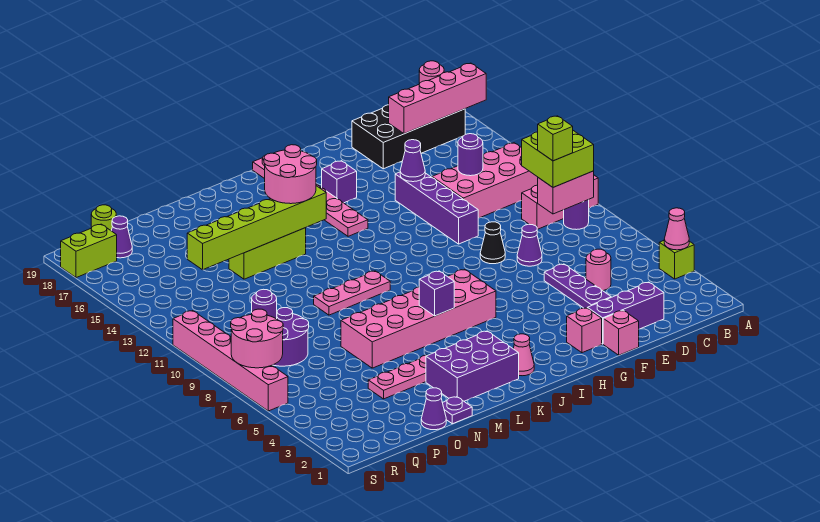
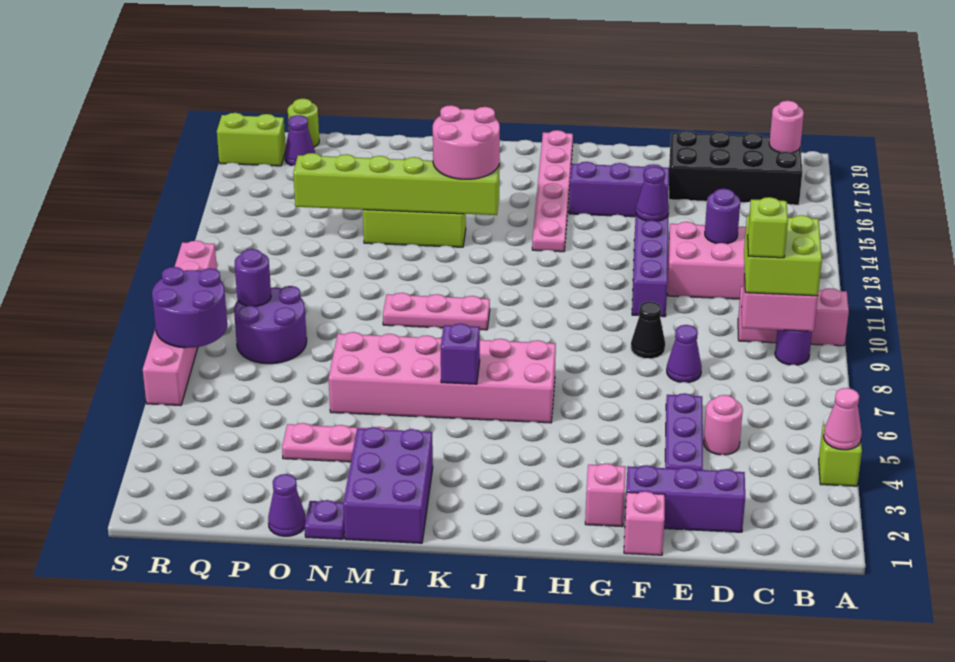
pink 1x4 brick [389,63,486,134] -> none
purple 1x1 brick [322,161,357,203] -> purple 1x3 brick [569,162,669,217]
pink 1x1 cone [513,334,534,376] -> none
purple 2x3 brick [426,331,519,401] -> purple 2x3 brick turned to [343,427,433,543]
pink 2x2 round brick [231,309,283,368] -> purple 2x2 round brick [152,267,227,348]

